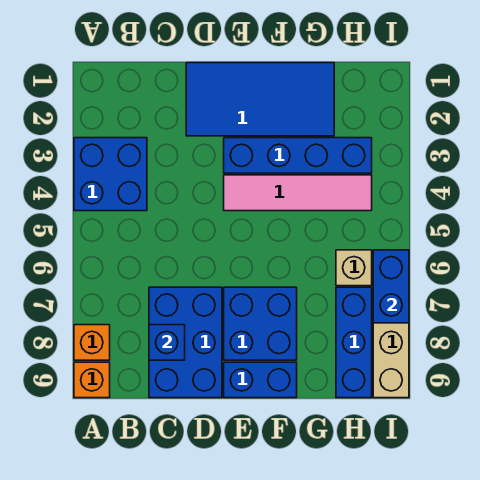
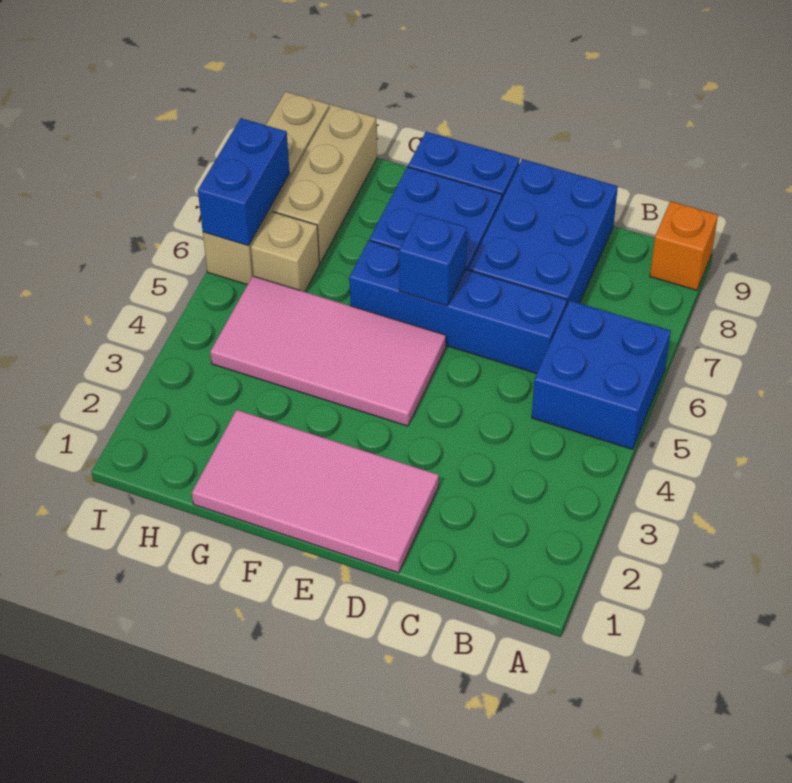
blue 2x2 brick [74,138,147,211] -> blue 2x2 brick moved to [532,301,671,449]
orange 1x1 brick [74,325,110,360] -> none
blue 1x1 brick [149,325,185,360] -> blue 1x1 brick moved to [399,213,467,306]
blue 2x4 tile [186,63,334,136] -> pink 2x4 tile [192,410,439,573]
blue 1x4 brick [224,138,372,173] -> blue 1x4 brick moved to [349,241,567,373]
pink 1x4 tile [224,175,372,211] -> pink 2x4 tile [210,276,446,426]
blue 1x3 brick [336,287,372,398] -> tan 1x3 brick [272,105,377,263]

